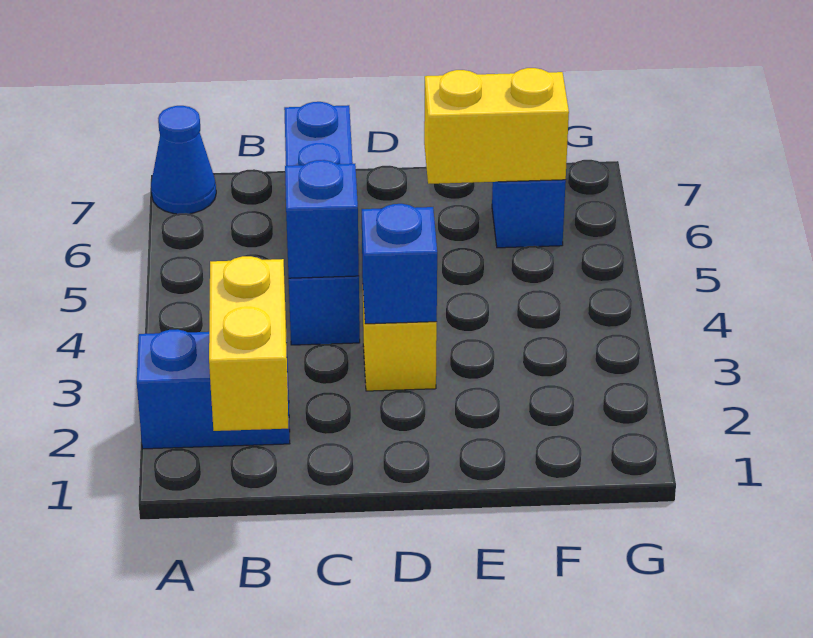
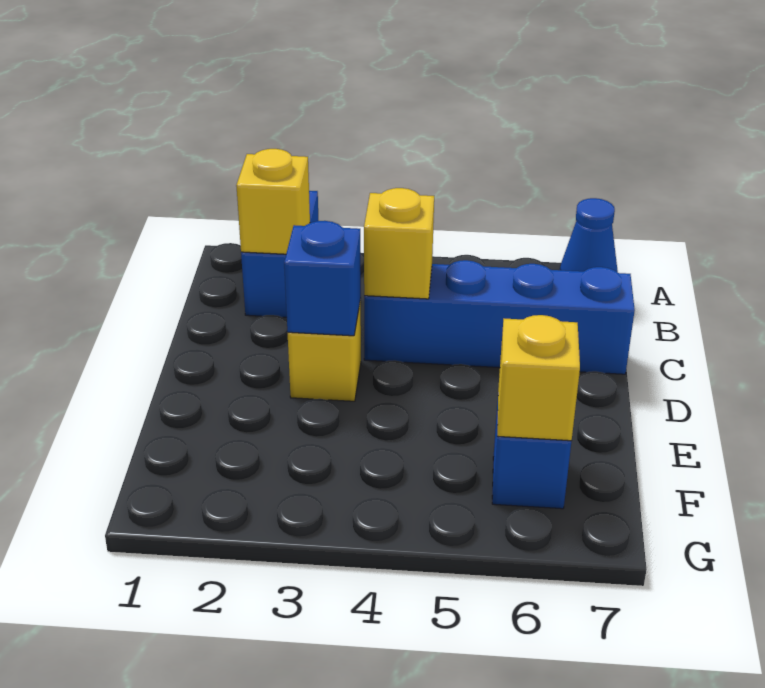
yellow 1x2 brick [209,256,288,431] -> yellow 1x1 brick [236,149,310,254]
blue 1x1 brick [285,160,359,278] -> yellow 1x1 brick [364,188,434,299]
yellow 1x2 brick [424,68,569,184] -> yellow 1x1 brick [497,315,580,441]

